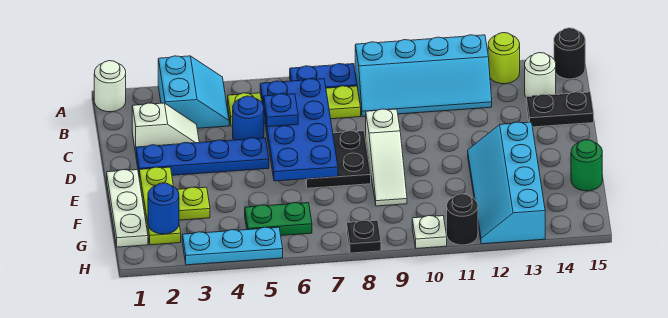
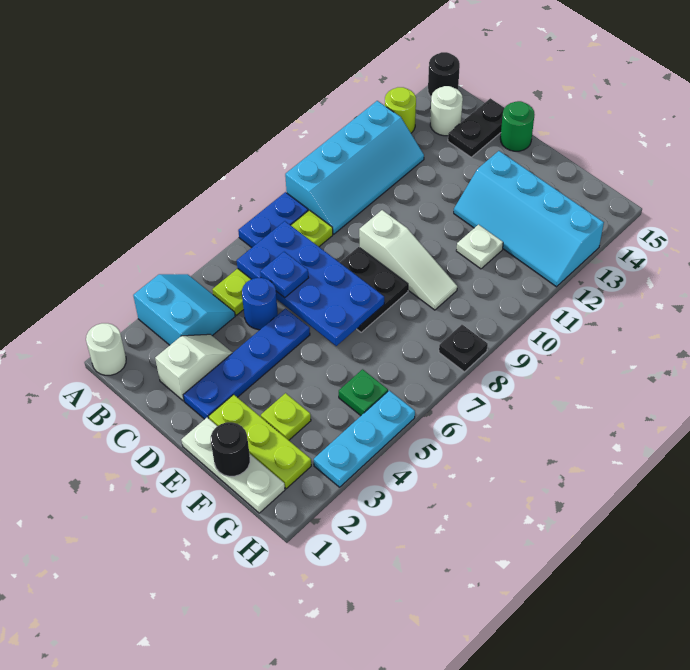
green 1x1 round brick [571,140,602,191] -> green 1x1 round brick moved to [500,101,535,151]
blue 1x1 round brick [148,183,179,234] -> none
green 1x2 plate [245,203,312,235] -> green 1x1 plate [339,369,388,416]
white 1x1 plate [412,216,447,248] -> white 1x1 plate moved to [456,225,503,269]
black 1x1 round brick [447,194,478,245] -> black 1x1 round brick moved to [211,422,250,476]

